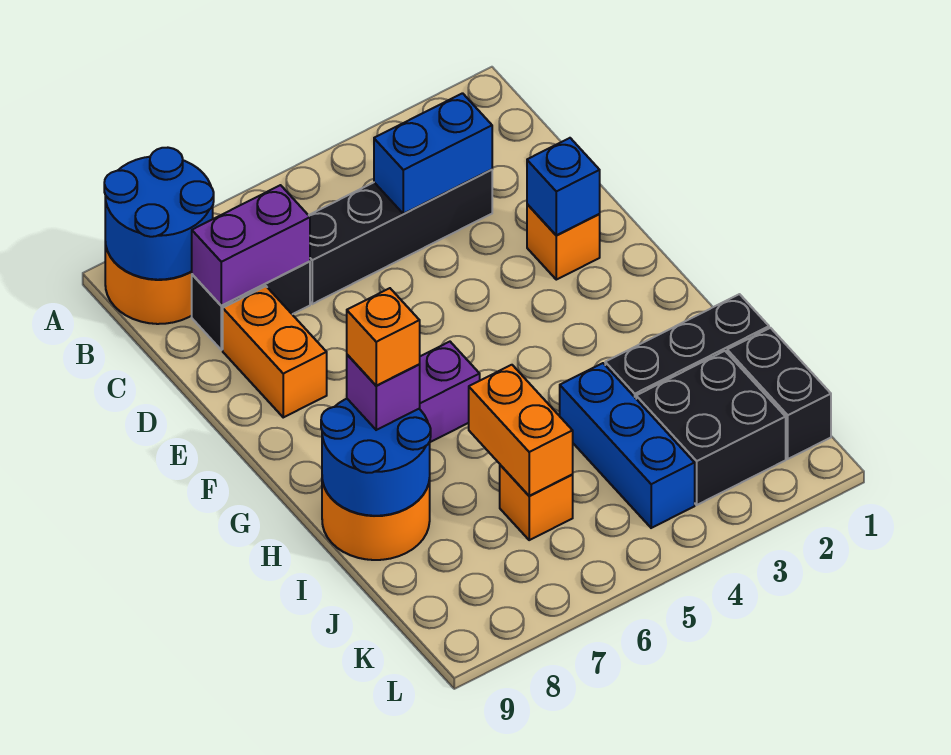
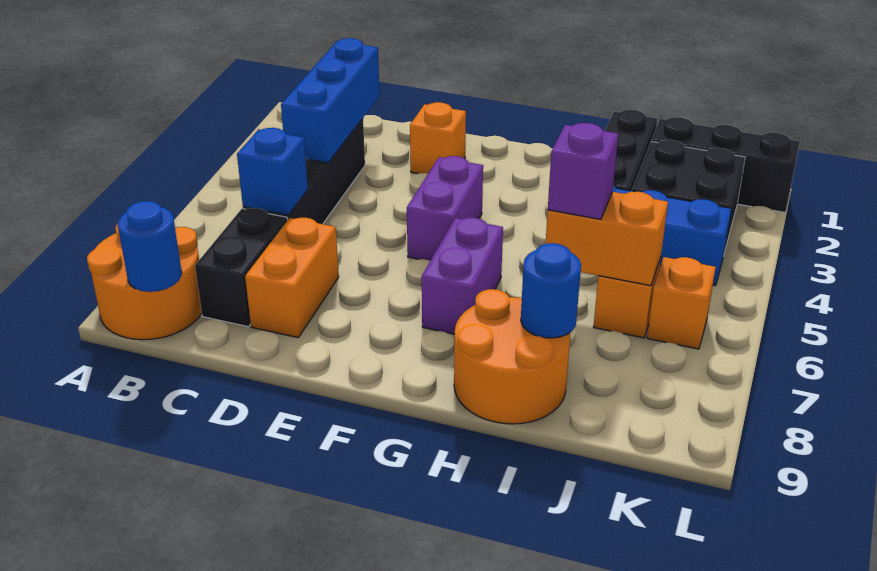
blue 2x2 round brick [104,148,214,280] -> blue 1x1 round brick [118,201,182,292]
blue 1x2 brick [374,93,492,214] -> blue 1x3 brick [281,38,380,163]
purple 1x2 brick [191,185,310,306] -> purple 1x2 brick moved to [407,156,483,261]
orange 1x2 brick [223,286,327,417] -> orange 1x2 brick turned to [245,218,339,338]
blue 1x1 brick [527,138,600,235] -> blue 1x1 brick moved to [237,128,308,215]
blue 2x2 round brick [321,399,431,516] -> blue 1x1 round brick [521,243,581,338]
purple 1x1 brick [347,355,420,430] -> purple 1x1 brick moved to [548,123,618,219]
orange 1x1 brick [347,288,420,386] -> orange 1x1 brick moved to [647,257,716,349]
black 1x2 brick [727,328,831,459] -> black 1x3 brick [651,117,800,212]

